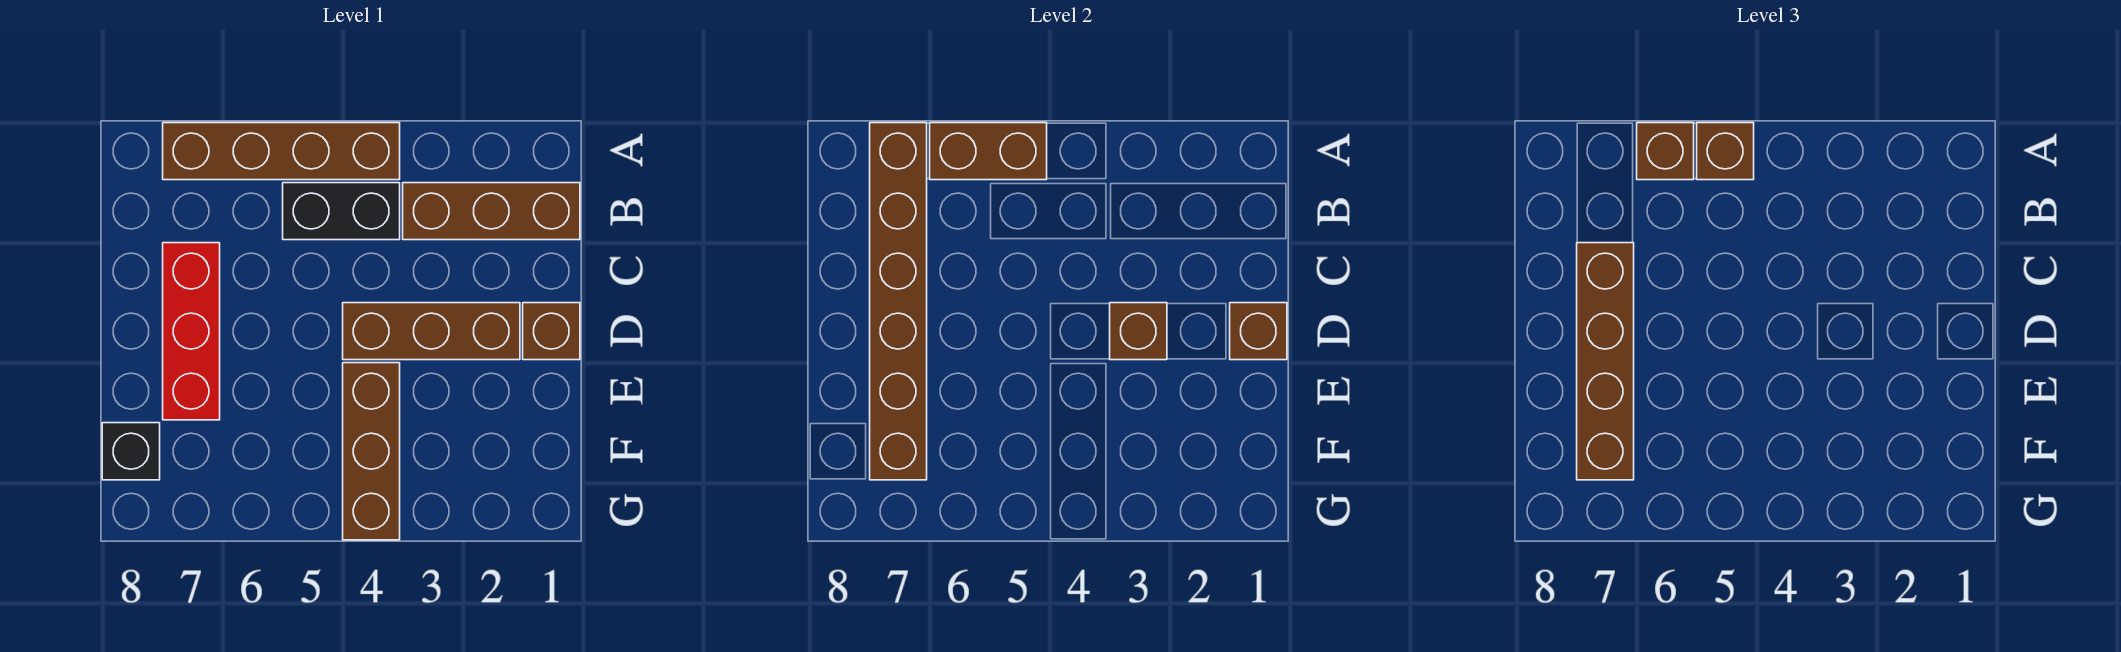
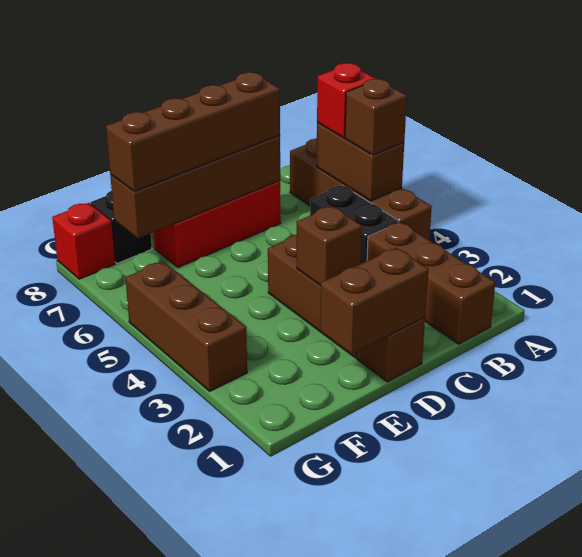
brown 1x1 brick [1637,123,1694,180] -> red 1x1 brick [317,63,376,138]
brown 1x6 brick [870,123,927,480] -> brown 1x4 brick [110,135,280,238]
brown 1x1 brick [1230,303,1287,360] -> brown 1x2 brick [320,248,429,354]
brown 1x3 brick [343,363,400,540] -> brown 1x3 brick turned to [125,261,247,391]
none -> red 1x1 brick [52,203,115,279]

